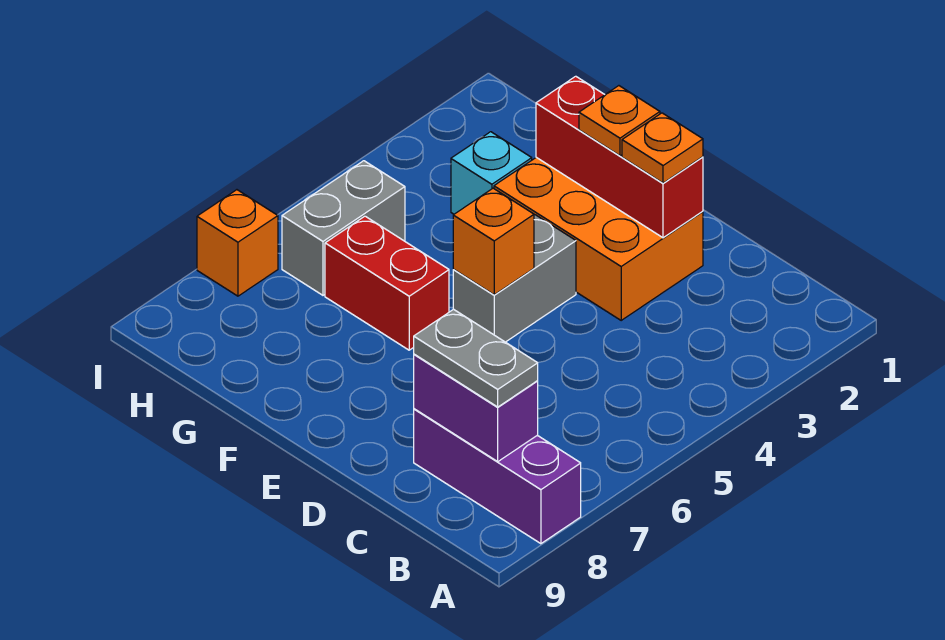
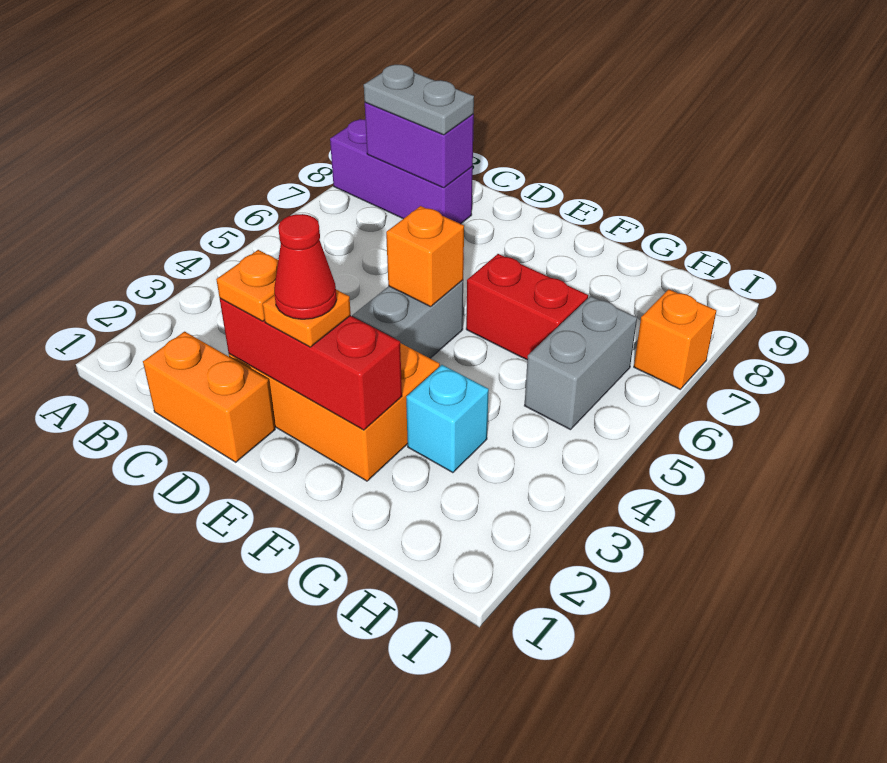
none -> orange 1x2 brick [143,332,275,462]
none -> red 1x1 cone [274,214,337,319]

